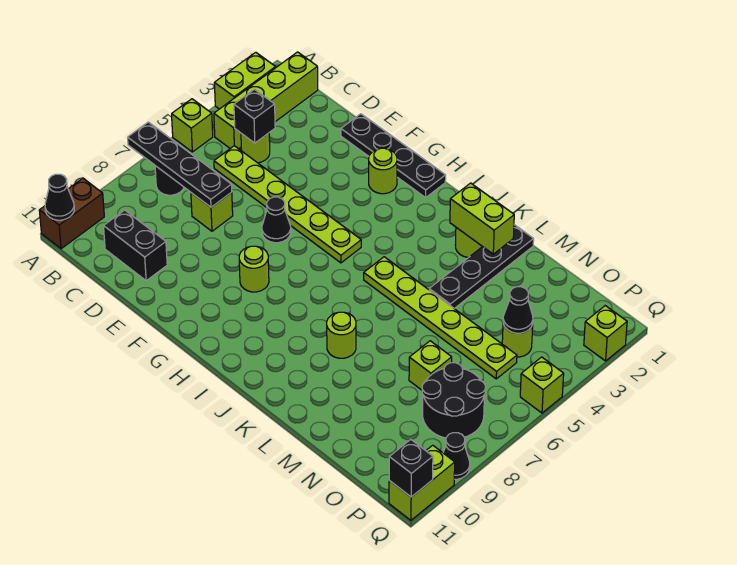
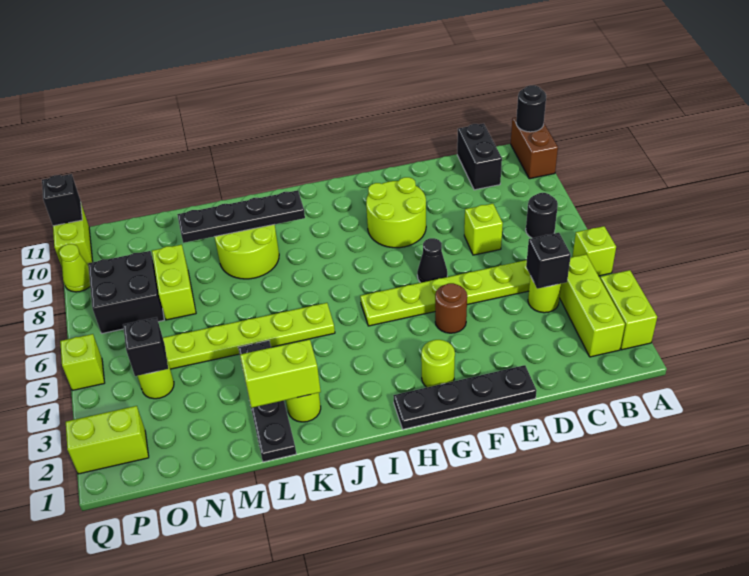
black 1x4 plate [128,122,232,207] -> black 1x4 plate moved to [177,190,305,243]
black 1x1 cone [45,174,74,220] -> black 1x1 round brick [516,85,546,132]
lime 1x4 brick [214,52,318,149] -> lime 1x3 brick [559,254,625,357]
black 1x2 brick [104,210,167,281] -> black 1x2 brick turned to [457,124,502,190]
none -> brown 1x1 round brick [435,283,467,333]
lime 1x1 round brick [239,246,269,292] -> lime 2x2 round brick [366,177,426,248]
lime 1x1 round brick [327,312,356,358] -> lime 2x2 round brick [215,225,279,279]
lime 1x1 brick [409,341,452,390] -> lime 1x2 brick [152,245,196,320]
black 1x1 cone [503,287,533,333] -> black 1x1 brick [123,317,168,376]
black 2x2 round brick [422,363,486,438] -> black 2x2 brick [88,251,164,334]
lime 1x1 brick [584,306,627,361] -> lime 1x2 brick [66,406,149,474]
black 1x1 cone [443,433,470,479] -> lime 1x1 cone [59,244,90,292]

